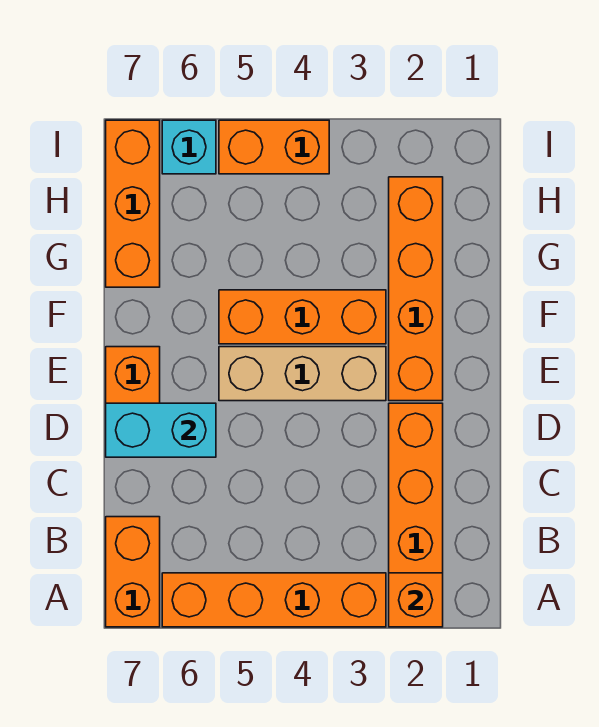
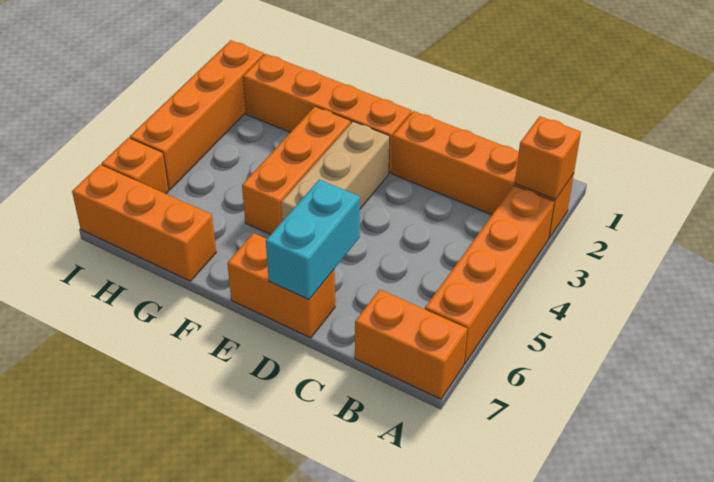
orange 1x2 brick [219,120,329,174] -> orange 1x4 brick [130,40,264,190]
cyan 1x1 brick [162,120,216,174] -> orange 1x1 brick [101,138,169,194]

